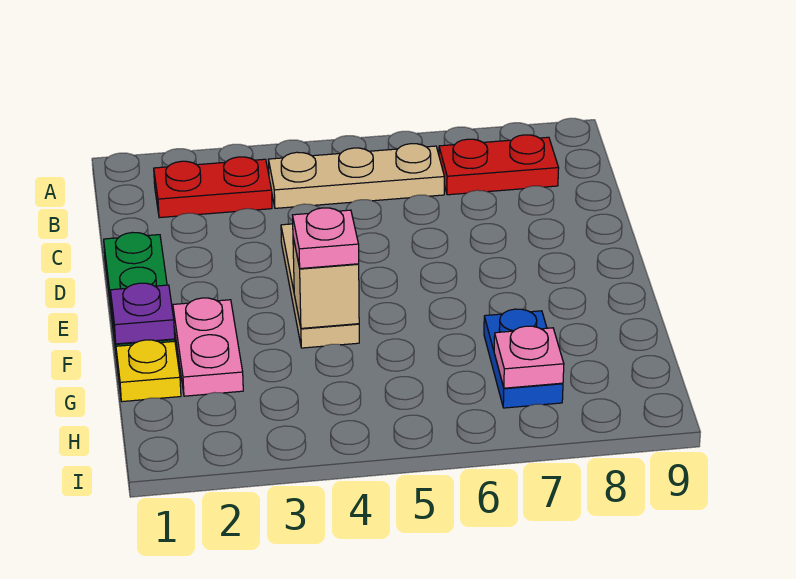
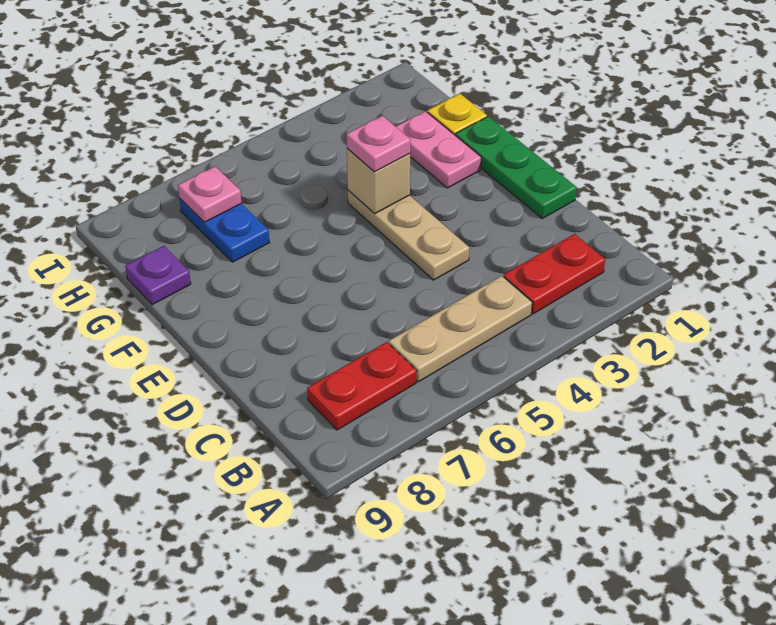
purple 1x1 plate [111,283,175,344] -> purple 1x1 plate moved to [125,246,191,305]

